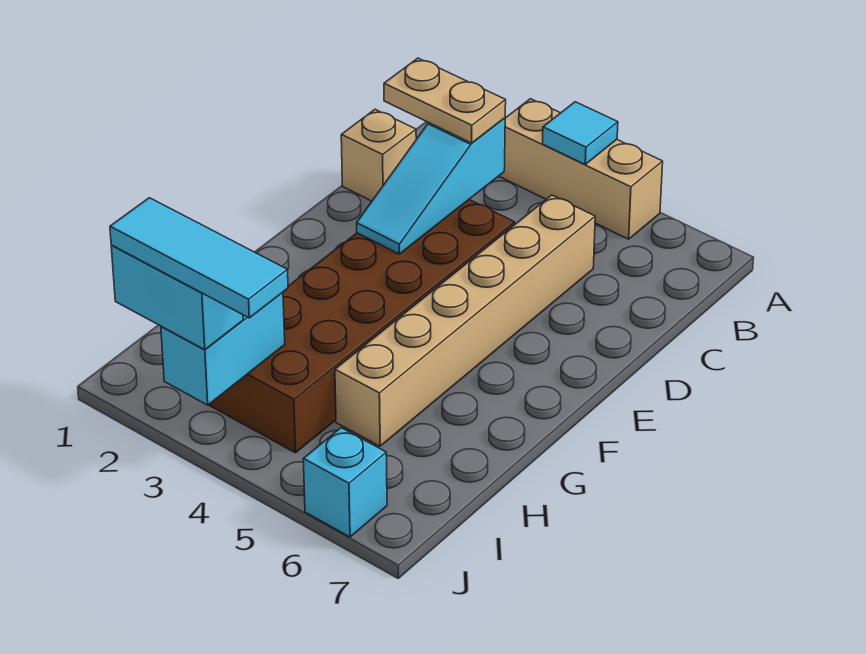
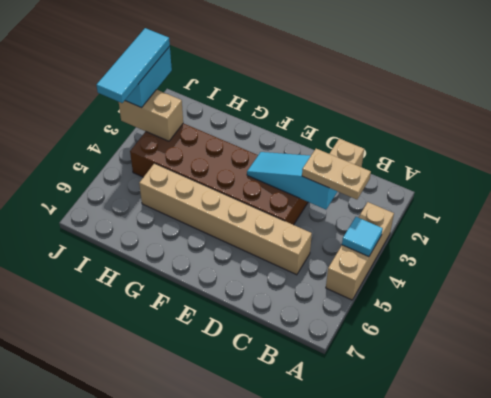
tan 1x2 plate [384,58,506,143] -> tan 1x2 plate turned to [302,149,371,199]
cyan 1x2 brick [161,292,285,405] -> tan 1x2 brick [119,90,183,141]
cyan 1x1 brick [303,428,387,537] -> none

